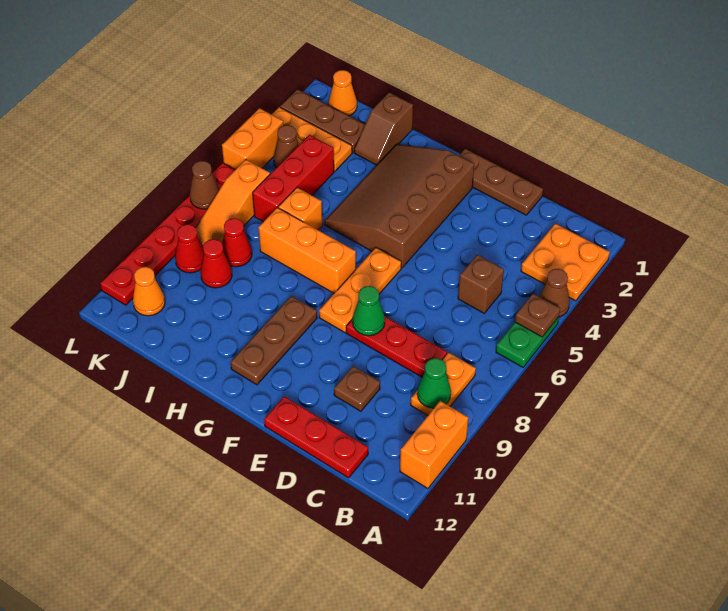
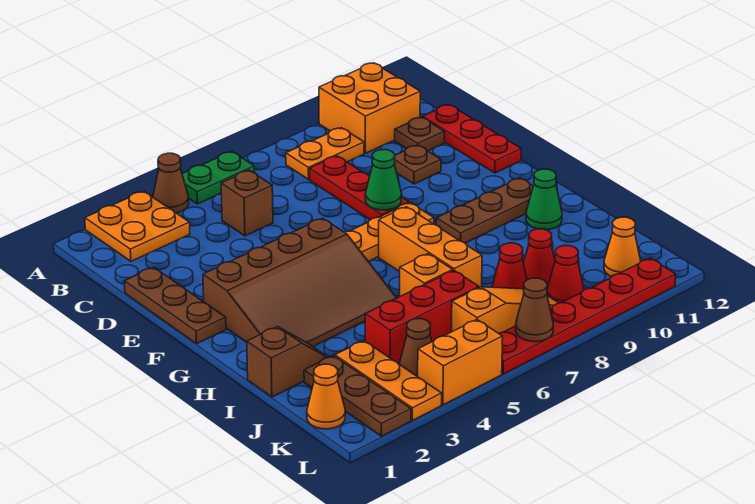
brown 1x1 plate [515,294,560,337] -> brown 1x1 plate moved to [395,117,444,151]
orange 1x2 brick [400,401,468,488] -> orange 2x2 brick [319,63,420,153]
green 1x1 cone [417,358,451,408] -> green 1x1 cone moved to [526,169,562,230]

